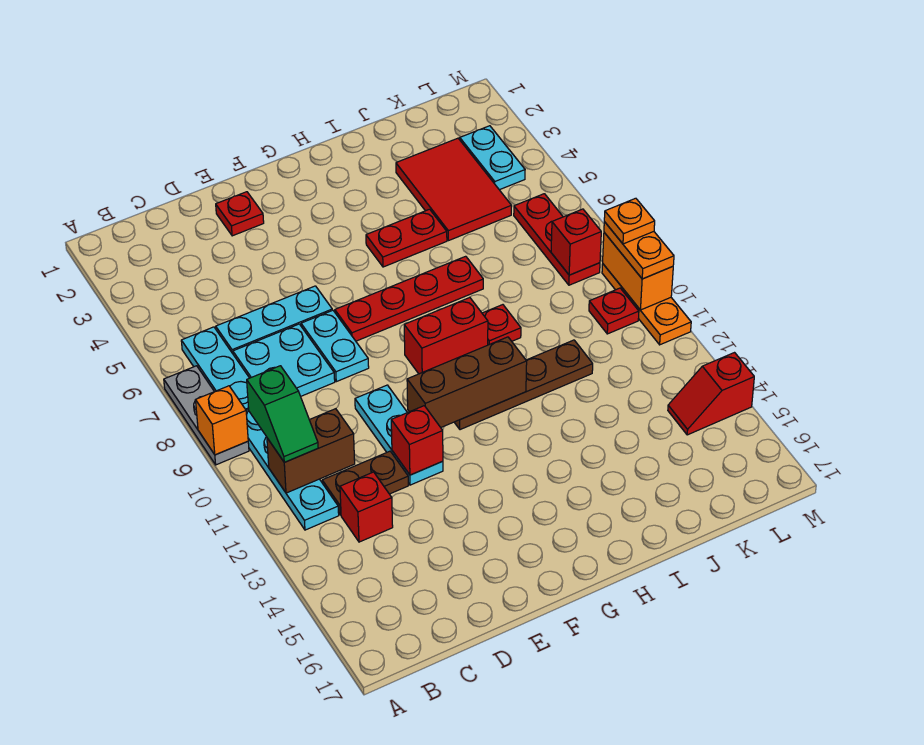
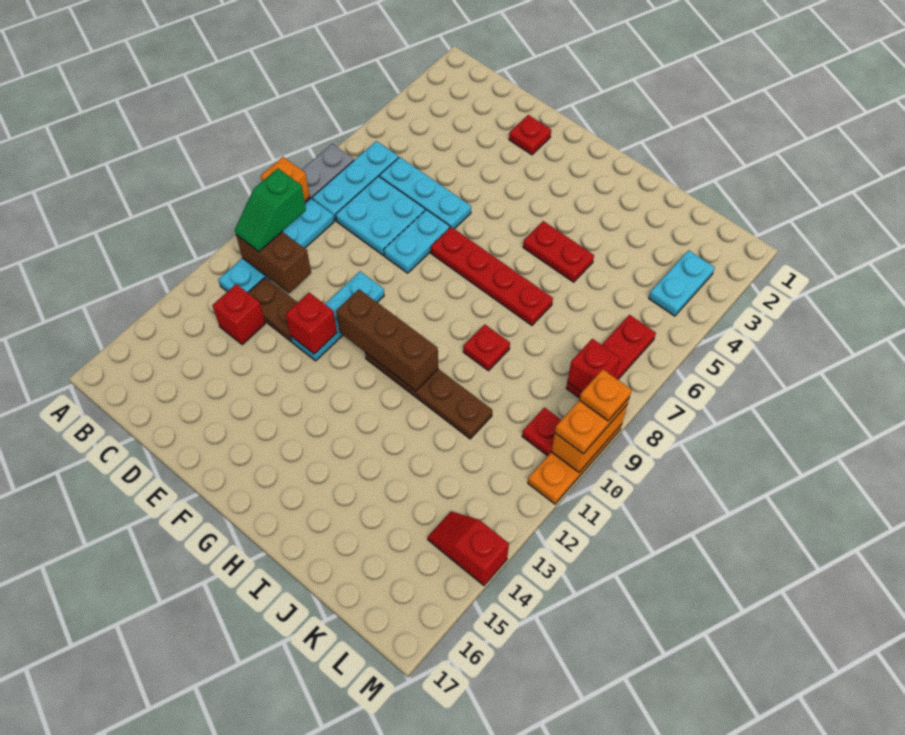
red 1x2 brick [404,297,488,374] -> none
red 2x3 tile [396,138,512,241] -> none

